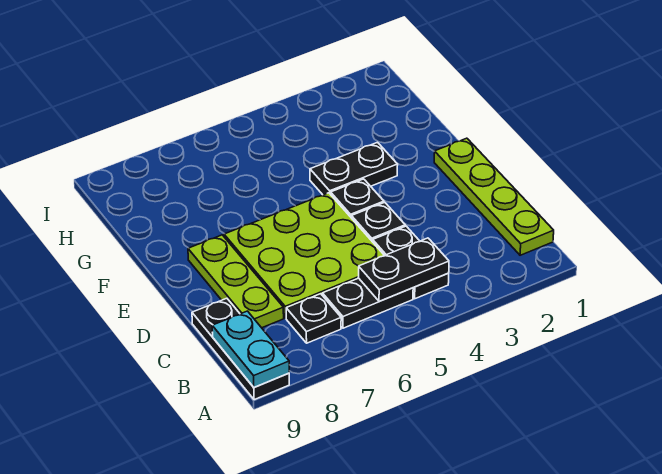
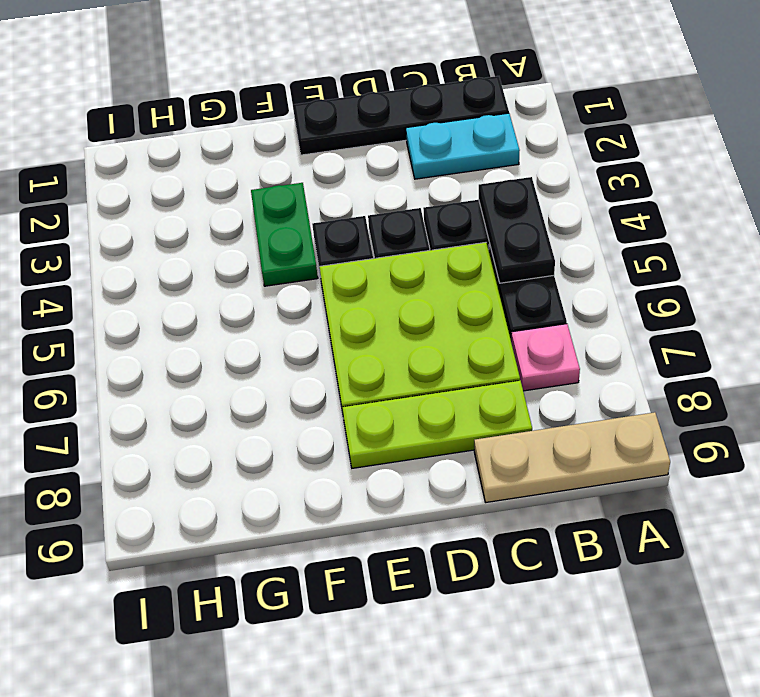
black 1x3 plate [192,298,289,400] -> tan 1x3 plate [474,412,670,502]
cyan 1x2 plate [212,311,289,387] -> cyan 1x2 plate moved to [406,113,520,179]
lime 1x4 plate [434,138,554,255] -> black 1x4 plate [293,76,509,155]
black 1x1 plate [286,294,341,343] -> pink 1x1 plate [511,324,580,391]
black 1x2 plate [310,142,398,195] -> green 1x2 plate [251,183,318,286]

